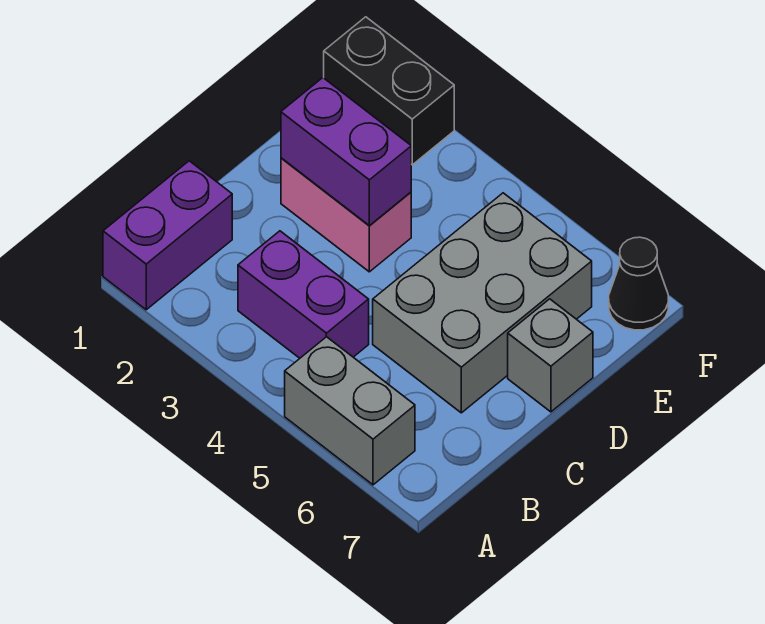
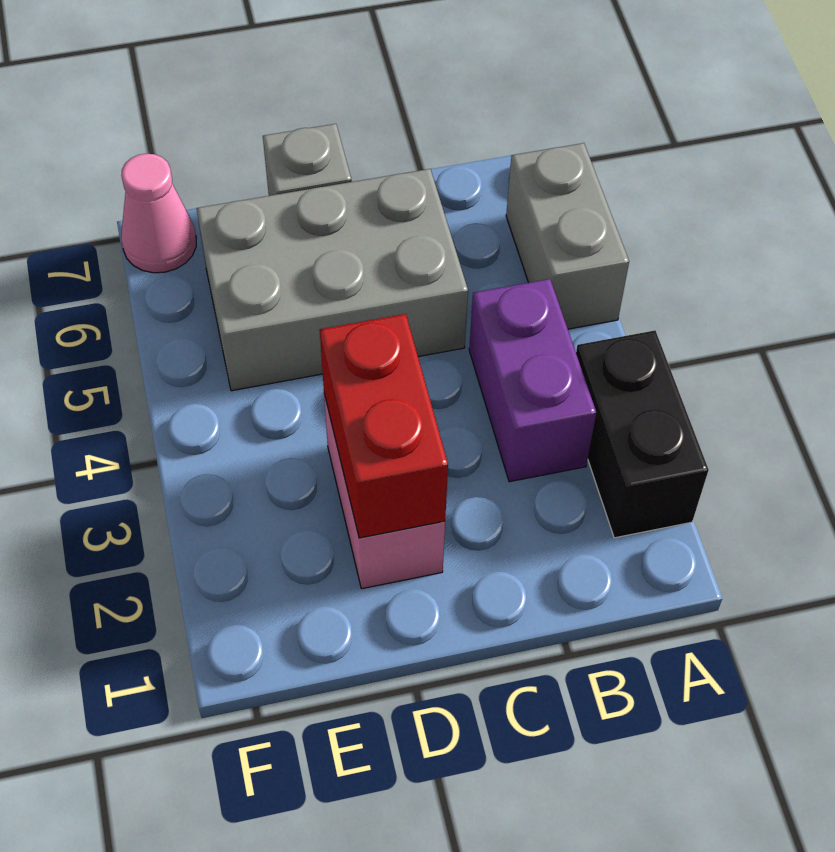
purple 1x2 brick [103,161,232,310] -> none
purple 1x2 brick [281,78,411,225] -> red 1x2 brick [320,314,448,538]
black 1x2 brick [324,17,454,165] -> black 1x2 brick moved to [576,330,709,538]
black 1x1 cone [609,237,668,330] -> pink 1x1 cone [121,154,196,273]

